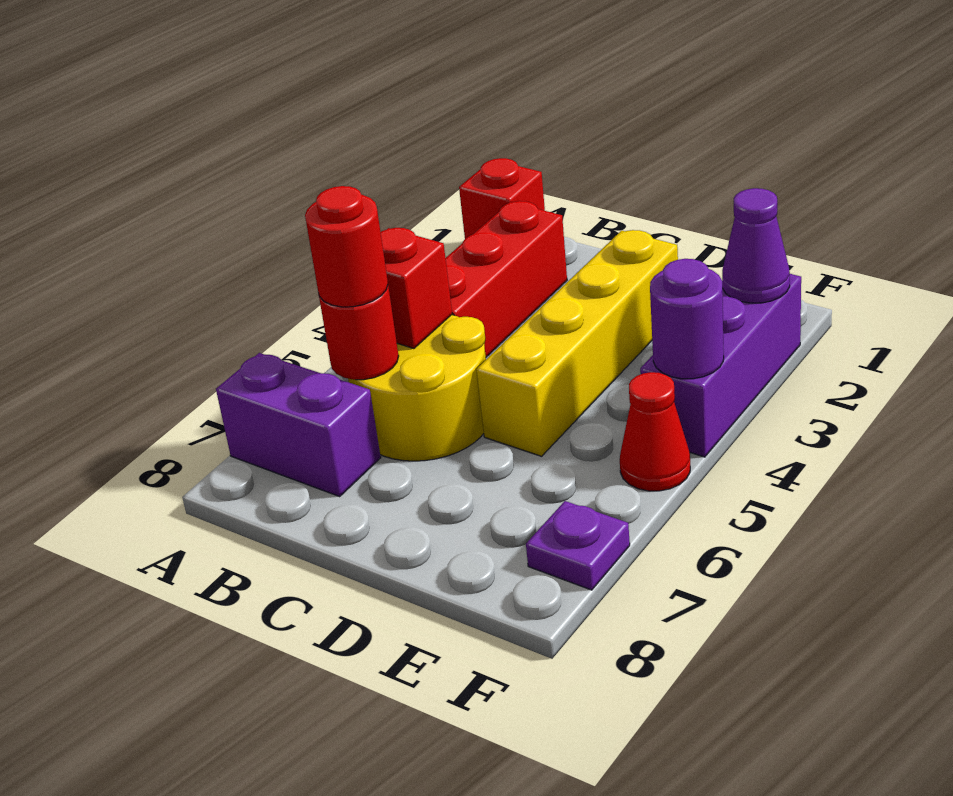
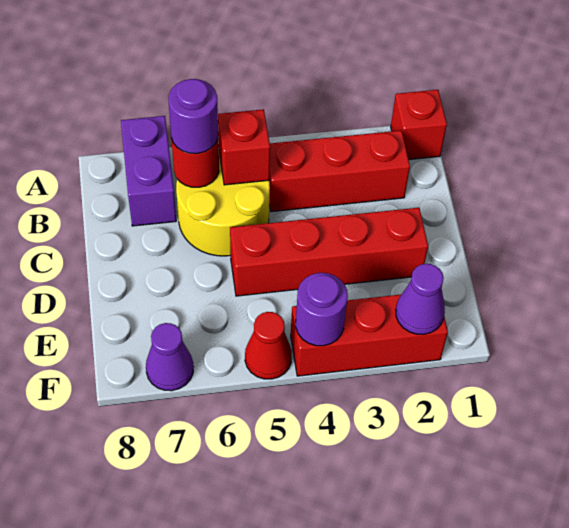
red 1x1 round brick [305,186,388,307] -> purple 1x1 round brick [168,79,218,154]
yellow 1x4 brick [476,230,678,456] -> red 1x4 brick [230,208,428,296]
purple 1x3 brick [640,274,801,457] -> red 1x3 brick [291,295,448,376]
purple 1x1 plate [526,501,630,590] -> purple 1x1 cone [146,323,193,391]

